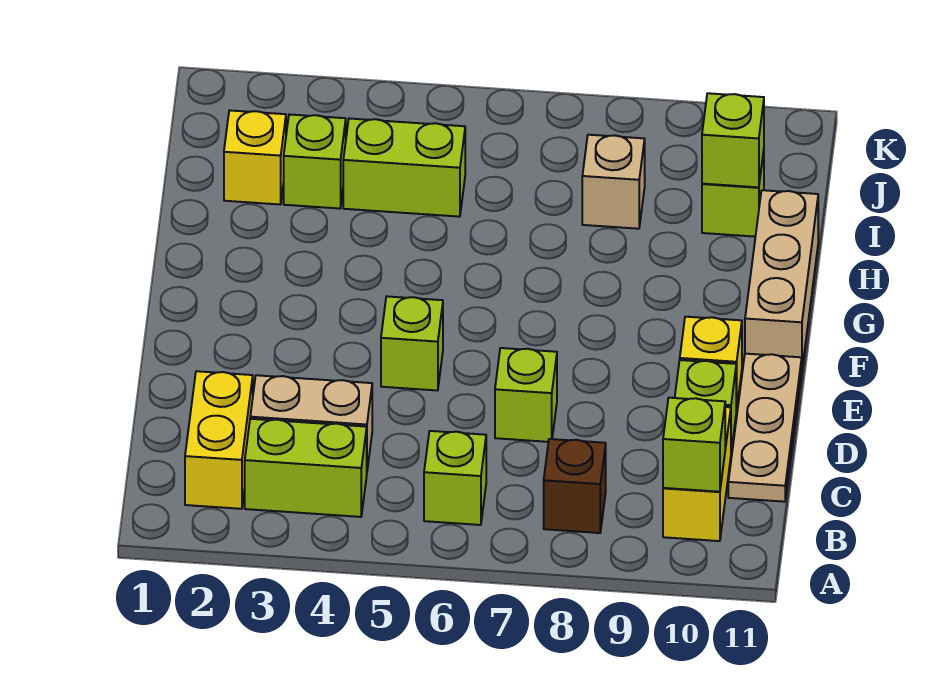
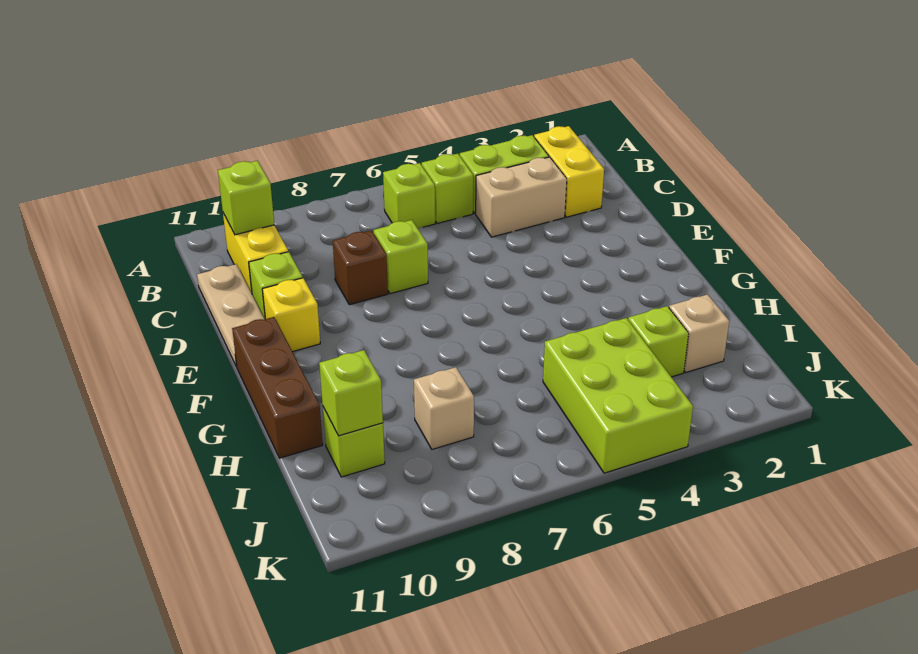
brown 1x1 brick [544,439,606,533] -> brown 1x1 brick moved to [333,230,388,305]
lime 1x1 brick [381,296,443,391] -> lime 1x1 brick moved to [422,154,473,224]
tan 1x3 brick [745,190,818,367] -> brown 1x3 brick [232,317,323,458]
yellow 1x1 brick [224,110,286,204] -> tan 1x1 brick [669,295,729,372]
lime 1x2 brick [343,119,465,217] -> lime 2x3 brick [543,318,693,473]

